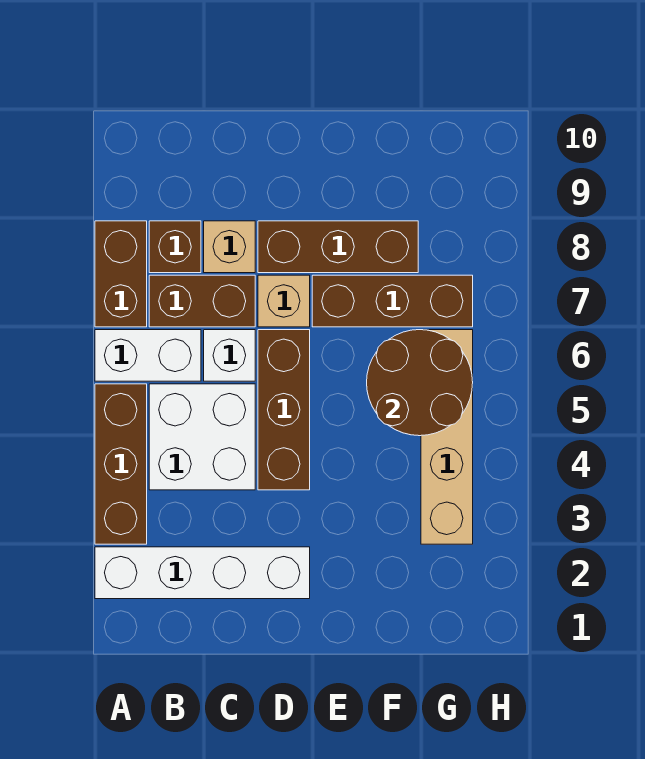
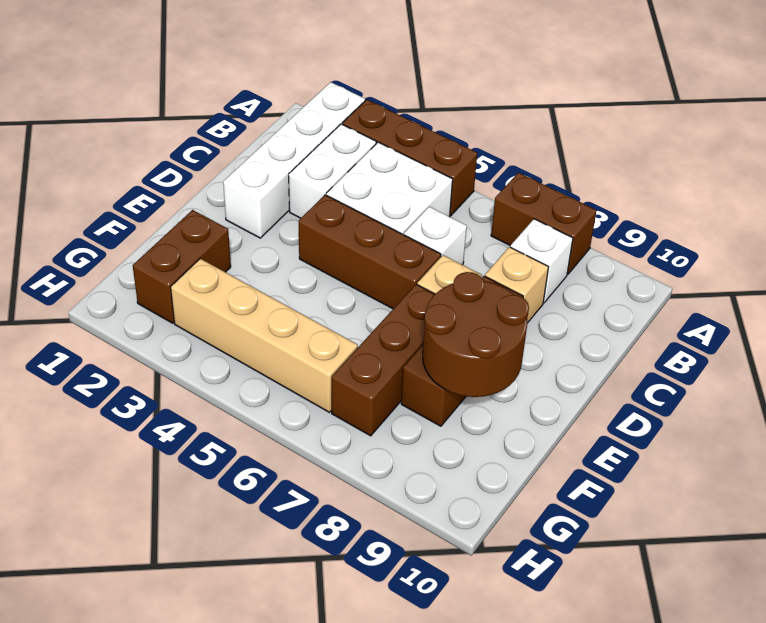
white 1x2 brick [95,330,201,381] -> white 1x2 brick moved to [289,124,376,218]
brown 1x2 brick [149,275,255,327] -> brown 1x2 brick moved to [133,210,231,323]
brown 1x1 brick [149,221,201,273] -> white 1x1 brick [510,219,573,303]
brown 2x2 round brick [367,330,473,436] -> brown 2x2 round brick moved to [423,272,529,397]

